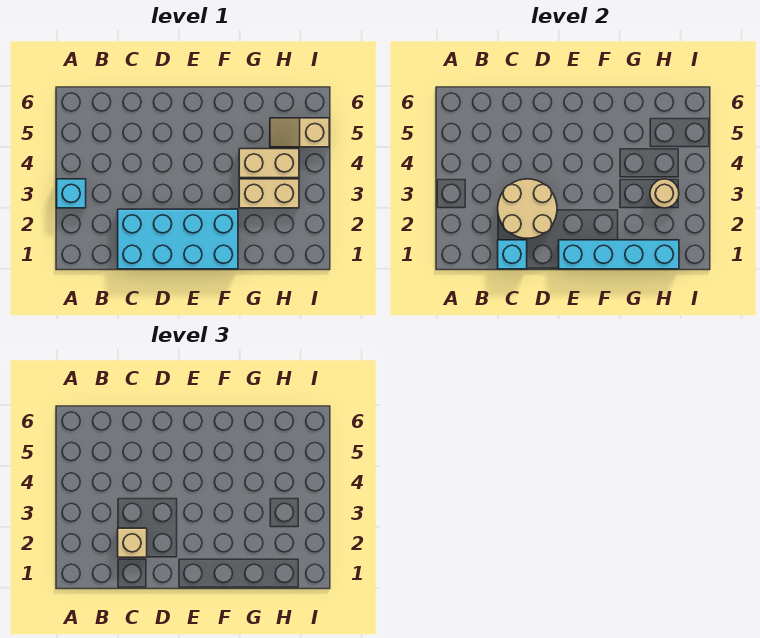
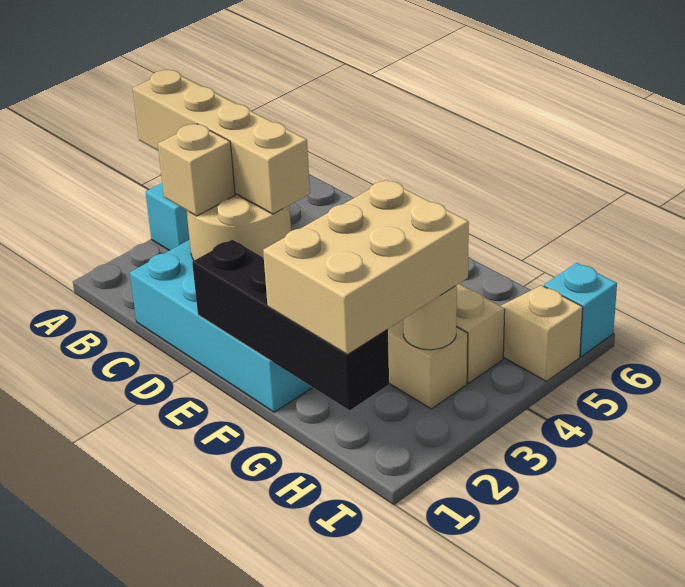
none -> tan 1x4 brick [132,70,310,214]
cyan 1x1 brick [498,240,527,269] -> cyan 1x1 brick moved to [544,263,617,356]
cyan 1x4 brick [559,240,679,269] -> black 1x4 brick [192,240,389,410]
none -> tan 2x3 brick [263,180,469,355]

